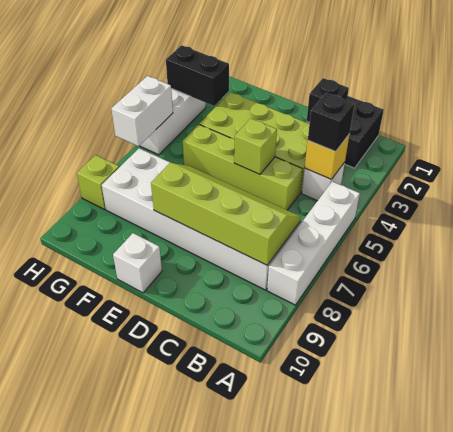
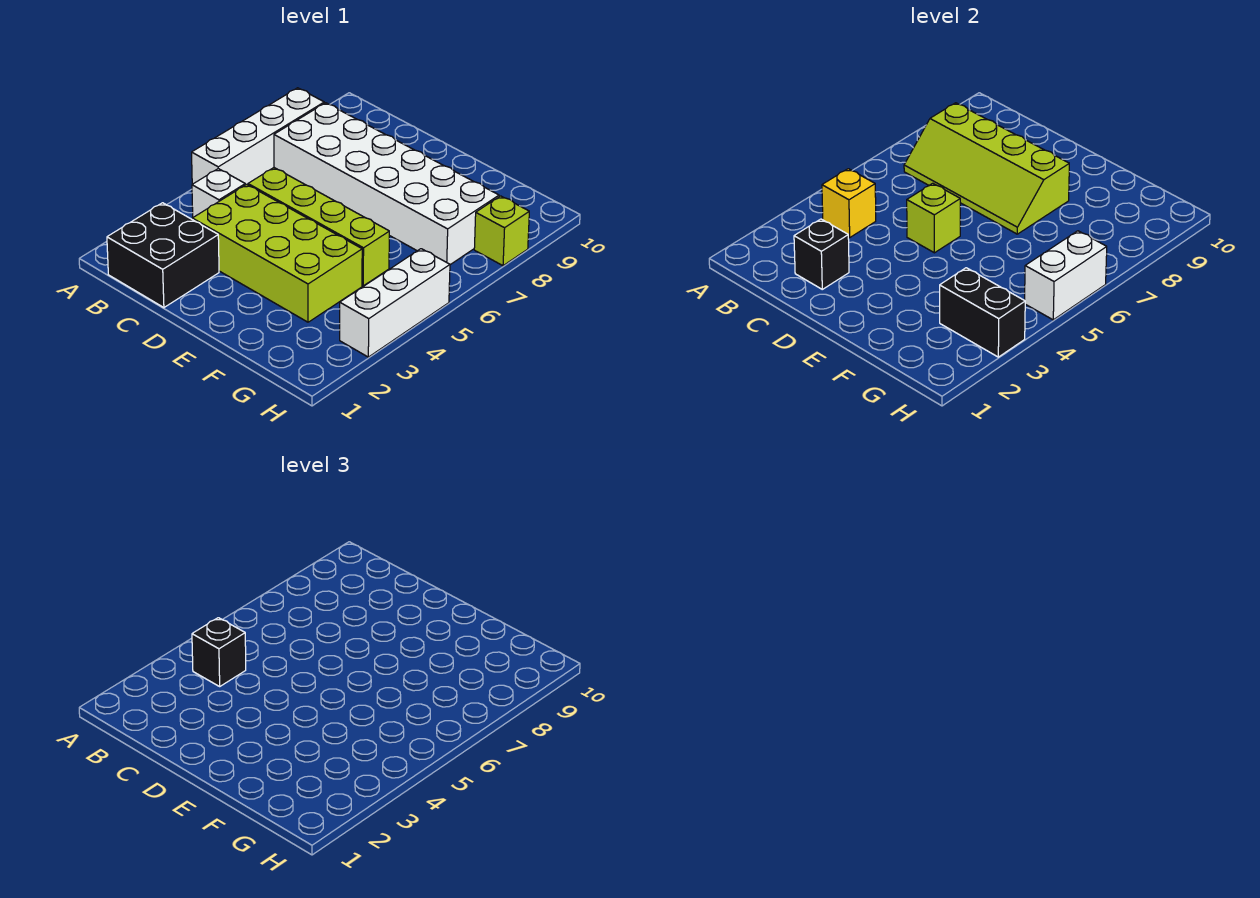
white 1x1 brick [113,233,162,293] -> none

